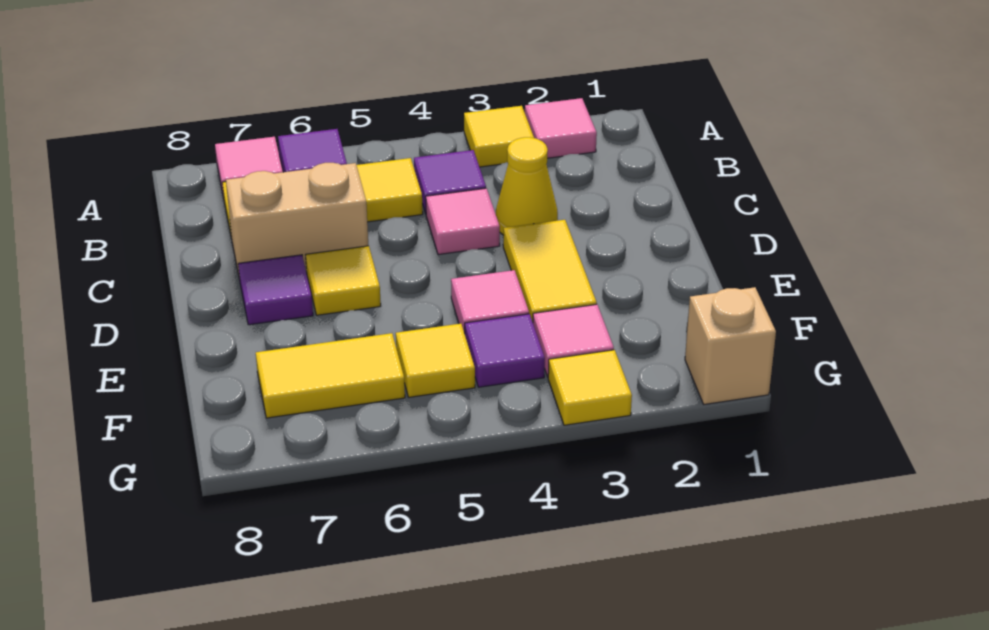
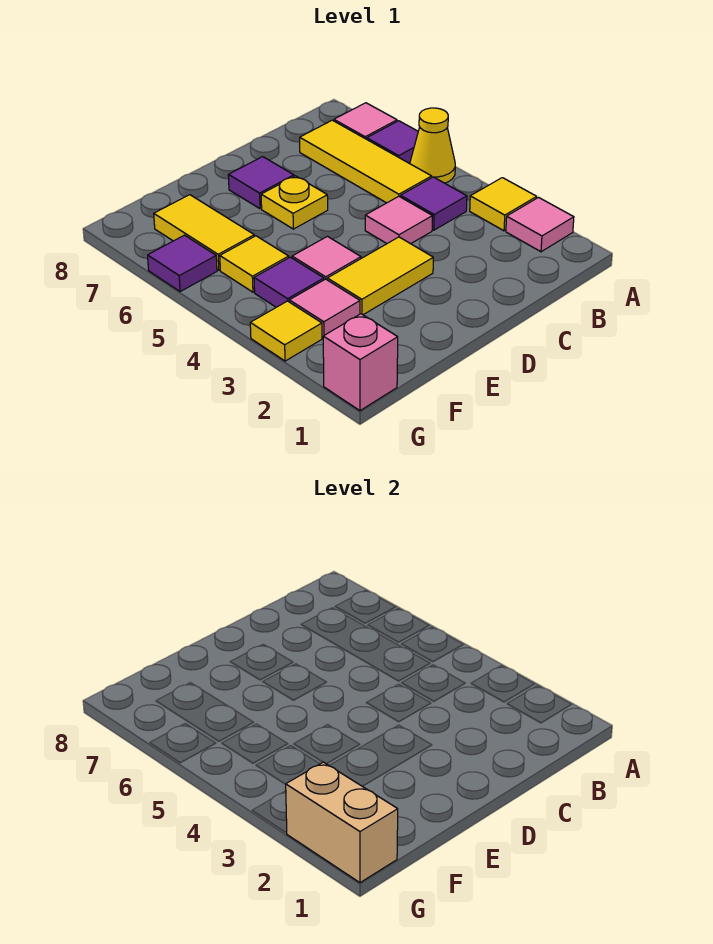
yellow 1x1 cone [496,137,558,235] -> yellow 1x1 cone moved to [410,108,455,183]
tan 1x2 brick [226,163,368,280] -> tan 1x2 brick moved to [285,762,398,883]
yellow 1x1 tile [306,246,381,315] -> yellow 1x1 plate [261,176,328,229]
tan 1x1 brick [685,287,776,404] -> pink 1x1 brick [323,314,398,411]
none -> purple 1x1 tile [148,235,217,292]

